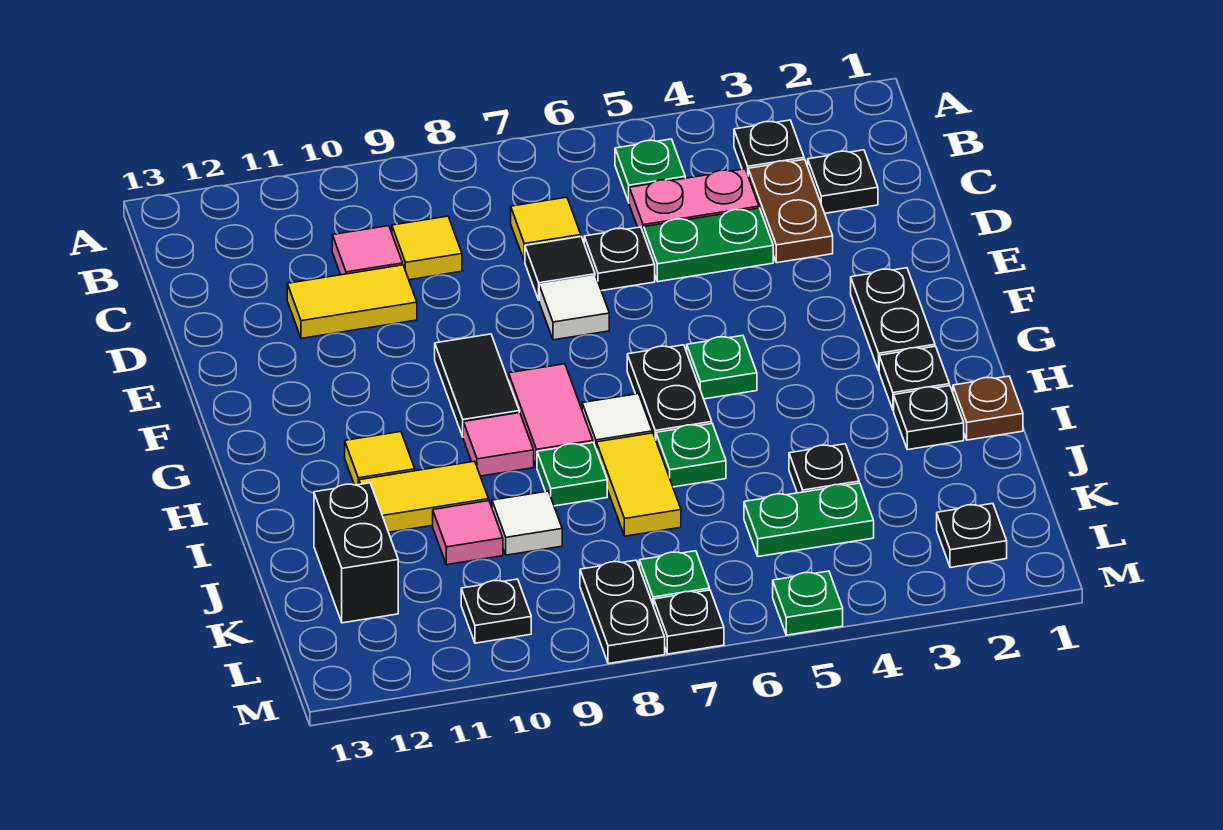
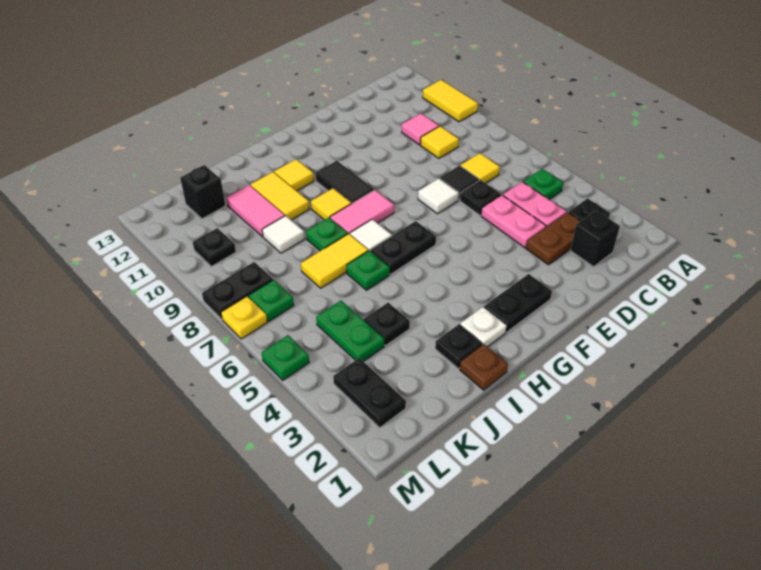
black 1x1 plate [808,150,878,213] -> black 1x1 brick [570,210,620,267]
green 1x2 plate [644,208,773,282] -> pink 1x2 plate [481,195,546,248]
yellow 1x2 tile [287,265,417,338] -> yellow 1x2 tile moved to [423,80,478,122]
black 1x2 tile [435,334,519,436] -> black 1x2 tile turned to [315,161,374,204]
green 1x1 plate [687,336,757,399] -> none
black 1x1 plate [879,346,949,410] -> white 1x1 plate [460,307,507,347]
pink 1x1 tile [463,413,534,476] -> yellow 1x1 tile [311,188,351,220]
pink 1x1 tile [433,501,503,565] -> pink 1x2 tile [226,185,285,237]
black 1x2 brick [314,483,398,623] -> black 1x1 brick [180,165,226,219]
black 1x1 plate [937,503,1007,568] -> black 1x2 plate [333,358,406,428]
black 1x1 plate [654,590,724,654] -> yellow 1x1 plate [221,296,267,339]

